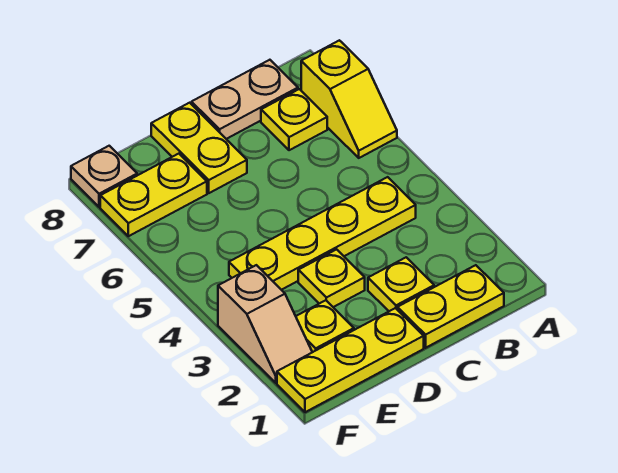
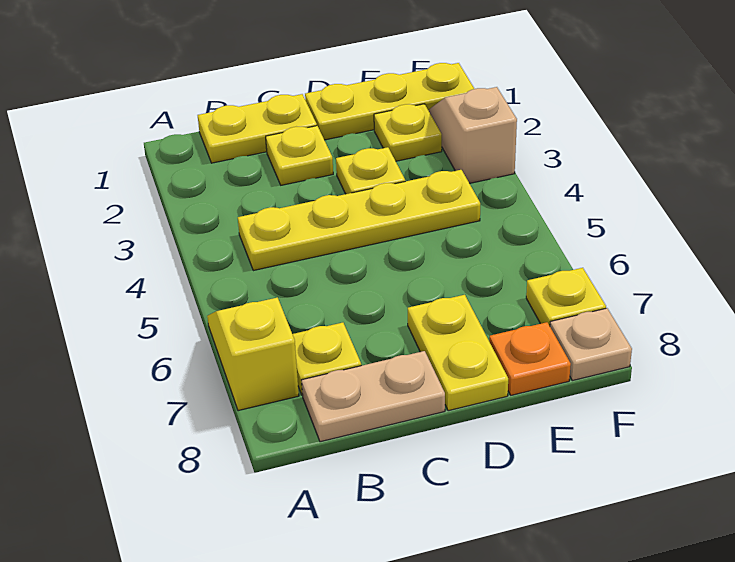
yellow 1x2 plate [100,154,207,236] -> yellow 1x1 plate [526,268,606,326]
none -> orange 1x1 plate [489,322,571,395]

